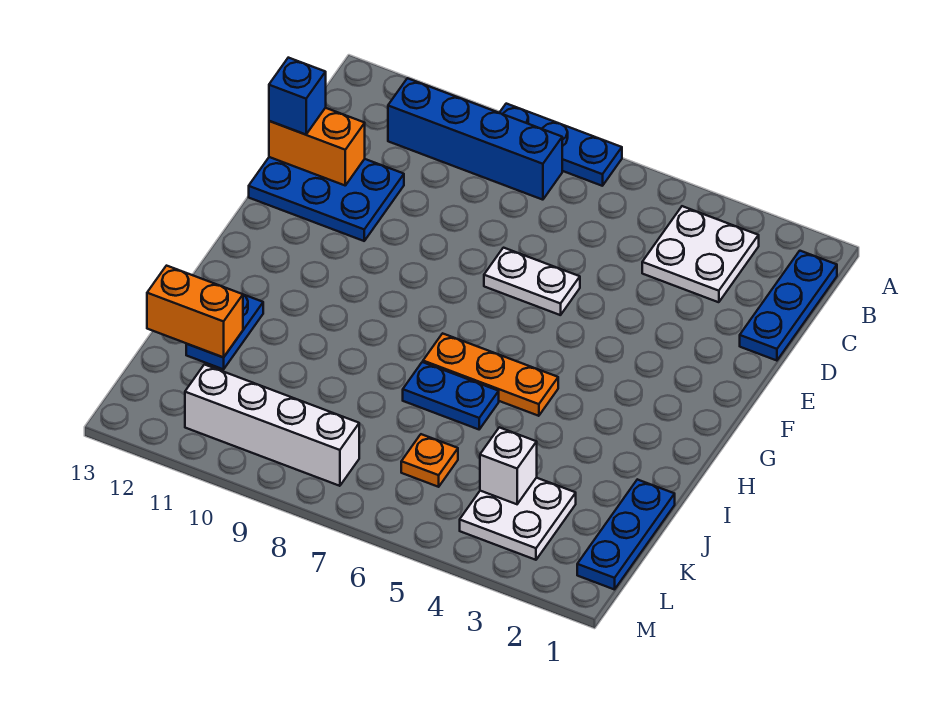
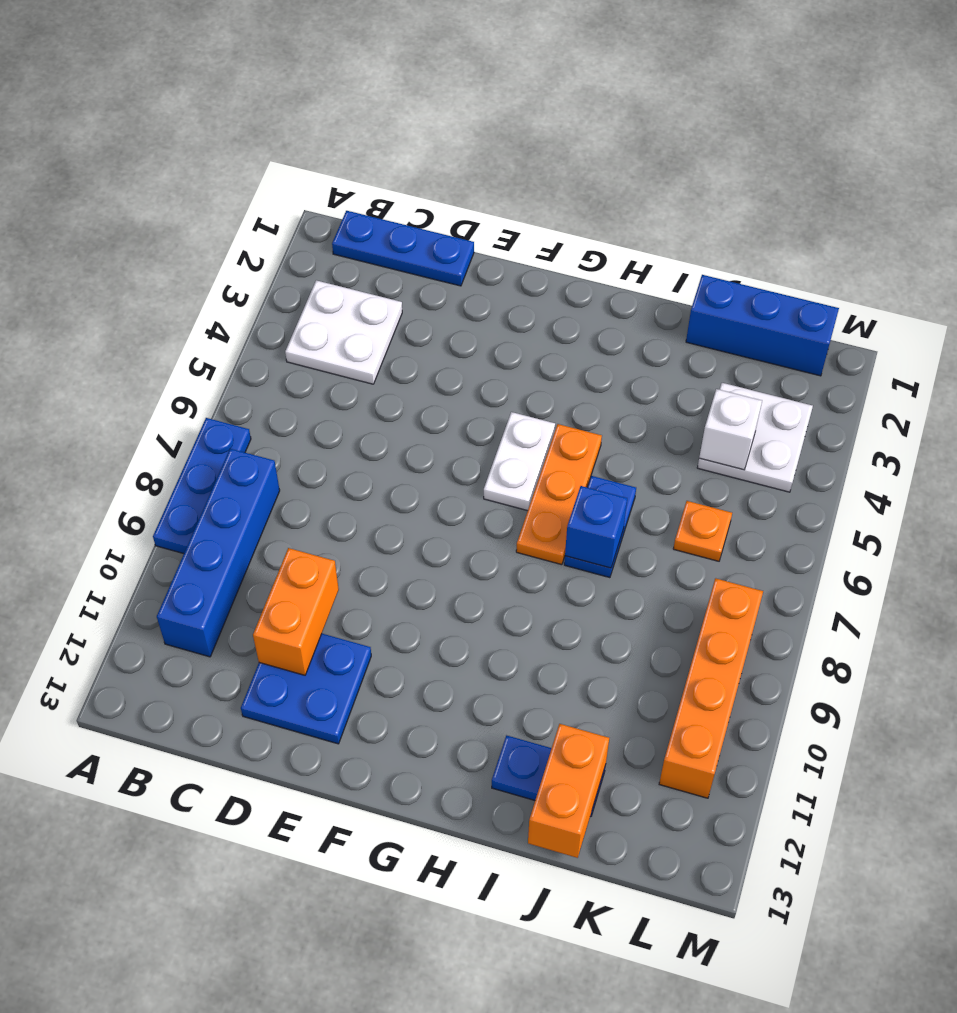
blue 2x3 plate [249,157,404,241] -> blue 2x2 plate [241,634,371,744]
orange 1x2 brick [269,108,365,185] -> orange 1x2 brick moved to [253,548,339,675]
blue 1x1 brick [269,58,326,135] -> blue 1x1 brick moved to [565,486,627,568]
white 1x2 plate [484,248,580,315] -> white 1x2 plate moved to [484,412,555,511]
blue 1x3 plate [577,479,675,590] -> blue 1x3 brick [686,275,839,376]
white 1x4 brick [185,364,359,486] -> orange 1x4 brick [659,578,763,798]

